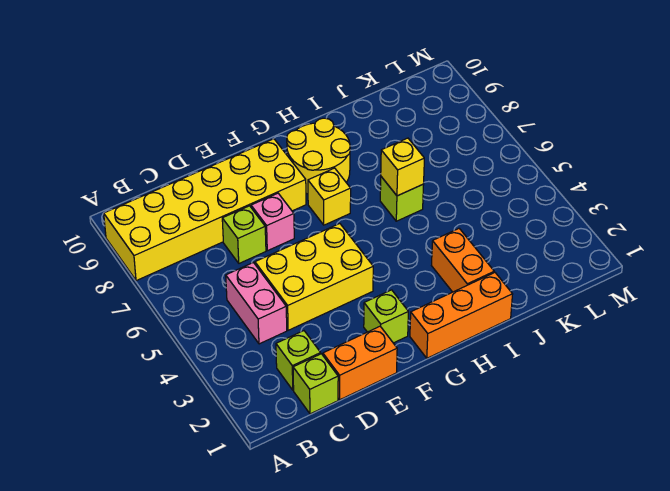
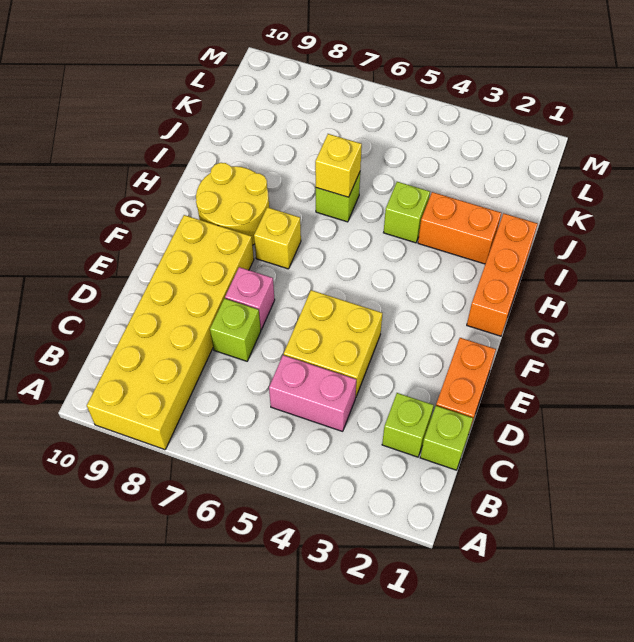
yellow 2x3 brick [255,224,373,330] -> yellow 2x2 brick [284,290,383,398]
lime 1x1 brick [364,290,408,343] -> lime 1x1 brick moved to [384,182,430,243]

